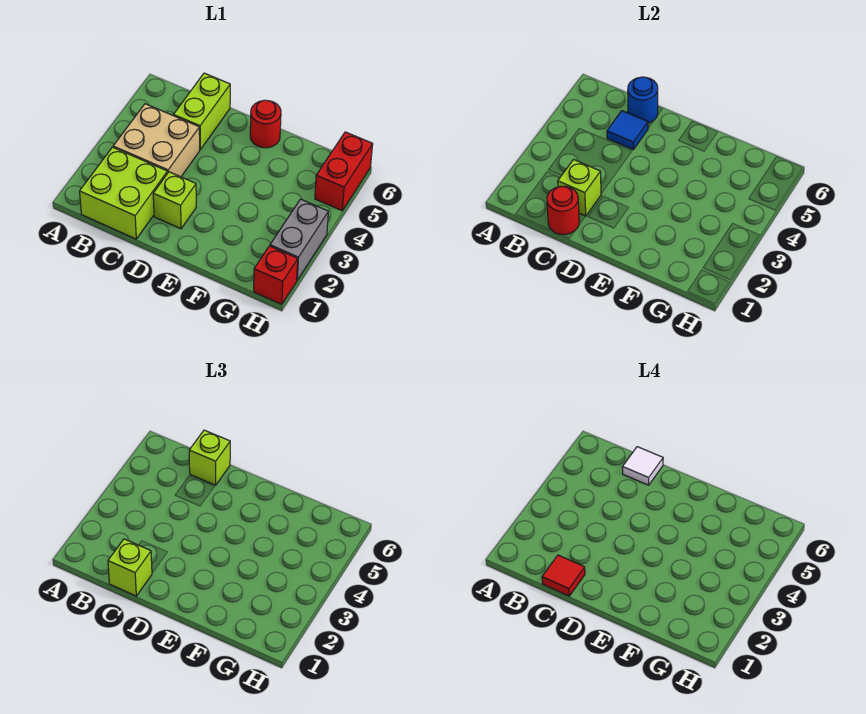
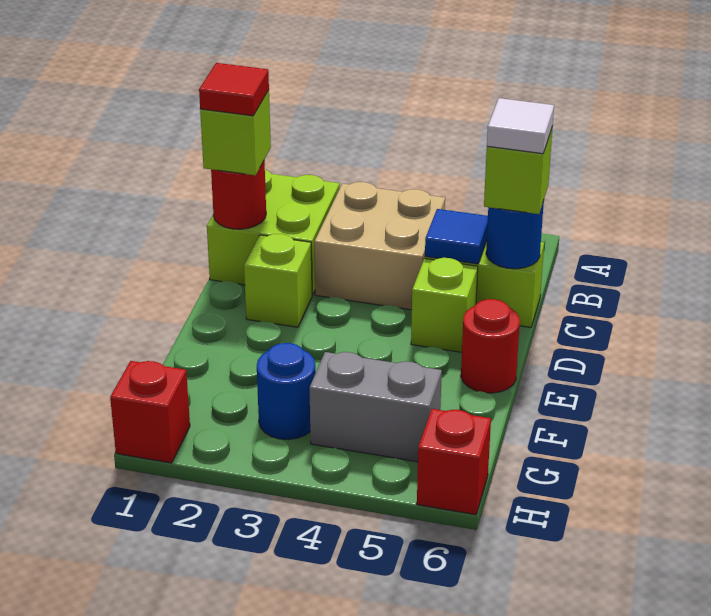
lime 1x1 brick [558,159,601,216] -> lime 1x1 brick moved to [411,258,478,352]
none -> blue 1x1 round brick [257,343,316,440]
grey 1x2 brick [270,199,328,280] -> grey 1x2 brick moved to [310,352,442,462]
red 1x2 brick [315,132,373,211] -> red 1x1 brick [417,409,491,515]

